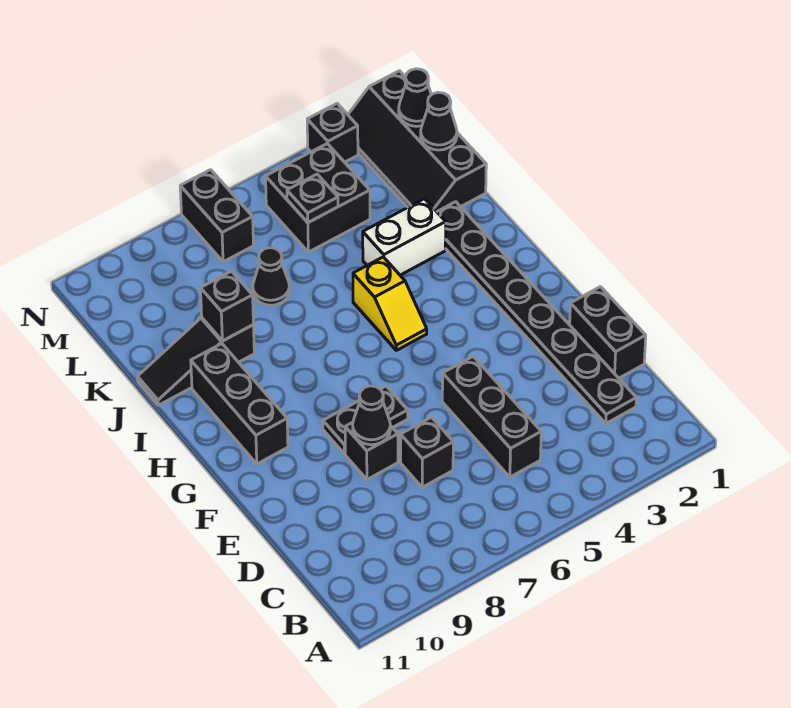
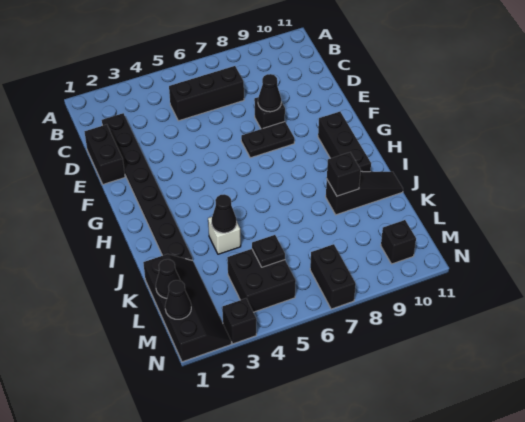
black 1x3 brick [442,356,541,477] -> black 1x3 brick turned to [169,66,244,121]
black 1x1 brick [401,417,453,487] -> black 1x1 brick moved to [381,220,416,264]
yellow 1x2 slope [353,257,427,350] -> none
white 1x2 brick [363,199,446,275] -> white 1x1 brick [208,217,241,254]
black 1x1 cone [253,248,290,305] -> black 1x1 cone moved to [212,194,237,233]

